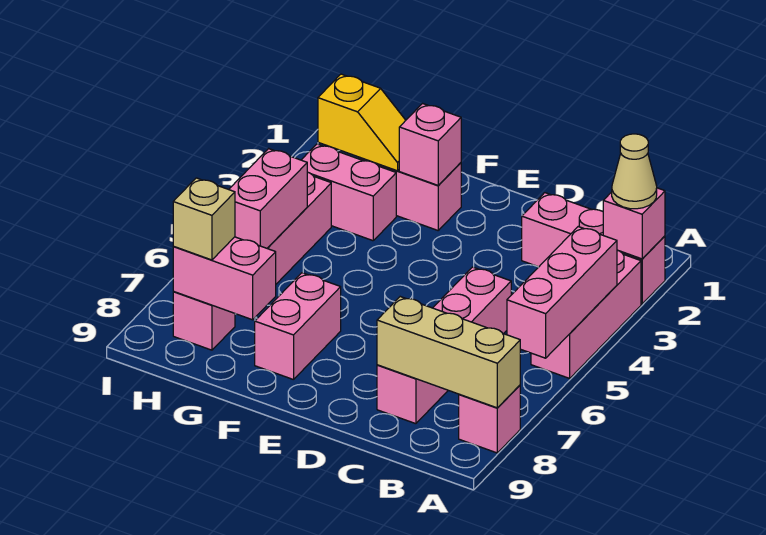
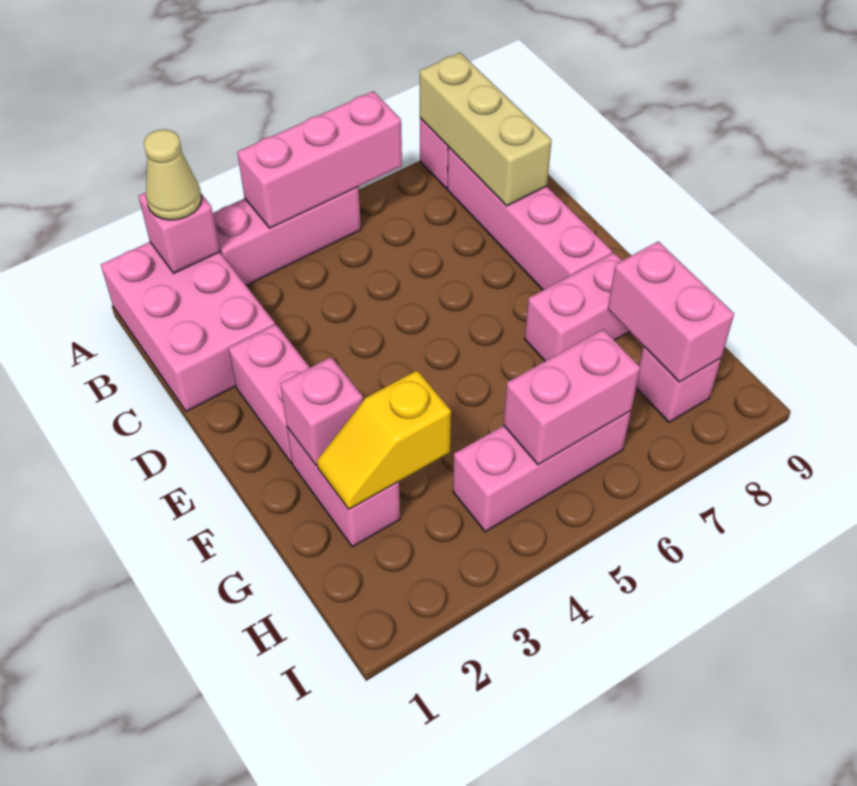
pink 1x3 brick [522,193,665,304] -> pink 2x3 brick [101,242,275,412]
pink 1x4 brick [377,267,511,424] -> pink 1x4 brick turned to [447,147,612,290]
yellow 1x2 slope [318,74,406,171] -> yellow 1x2 slope turned to [317,371,451,509]
pink 1x2 brick [302,144,396,241] -> pink 1x2 brick moved to [229,324,310,463]
tan 1x1 brick [173,178,235,260] -> none

